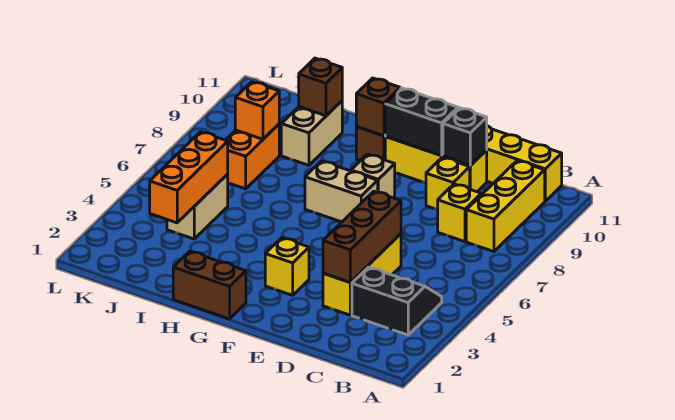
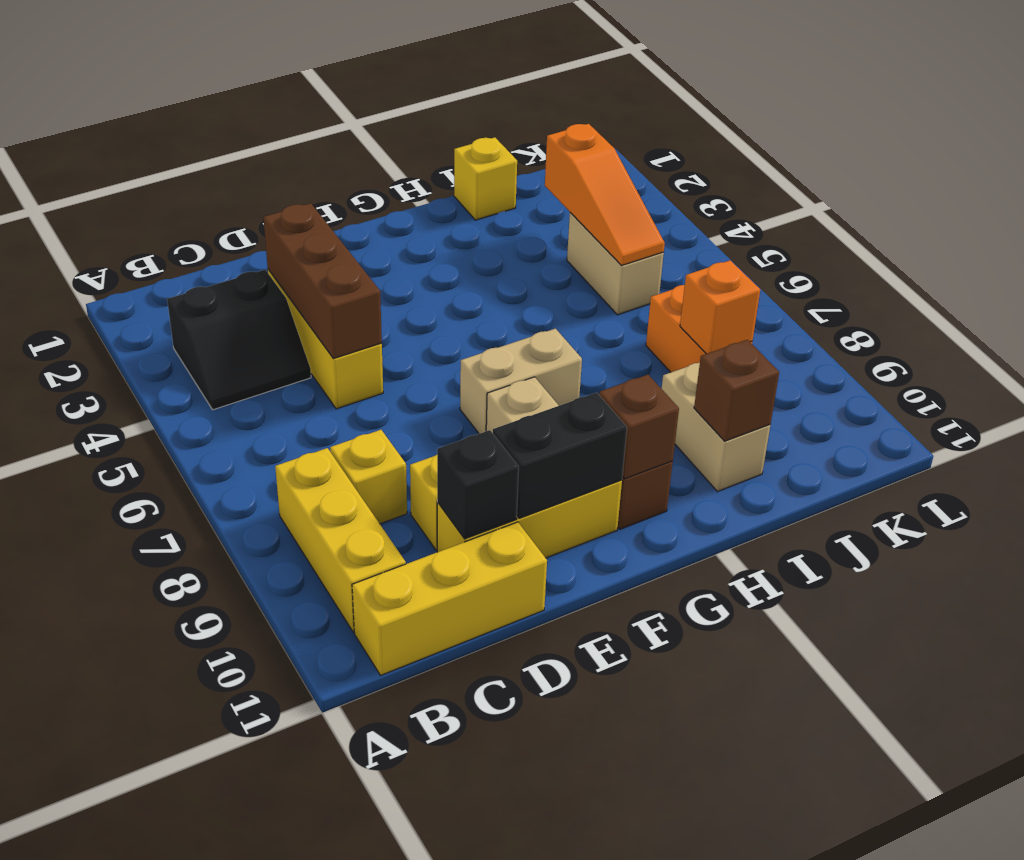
yellow 1x1 brick [265,238,309,295] -> yellow 1x1 brick moved to [454,137,517,220]
brown 1x2 brick [173,251,246,319] -> none
orange 1x3 brick [150,132,228,223] -> orange 1x3 slope [545,124,665,265]

